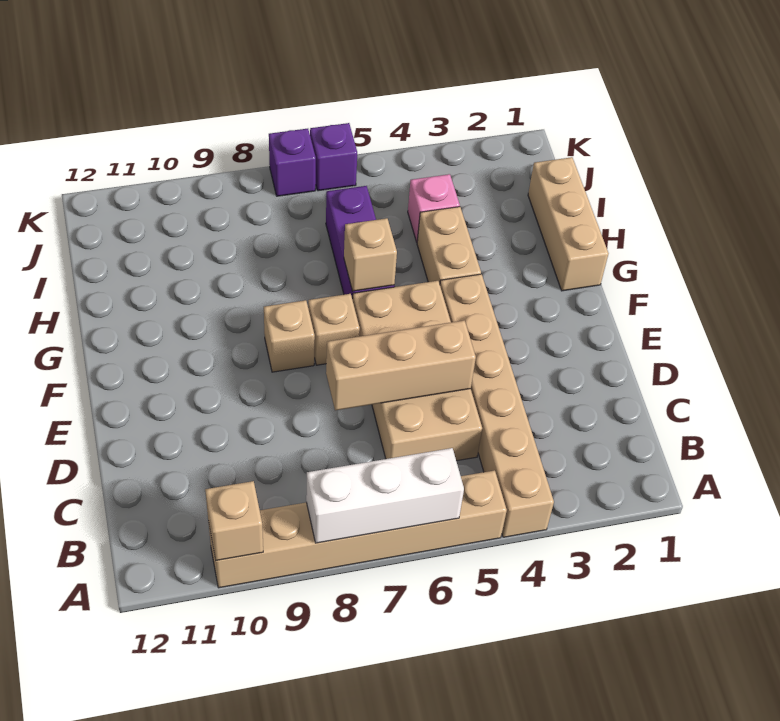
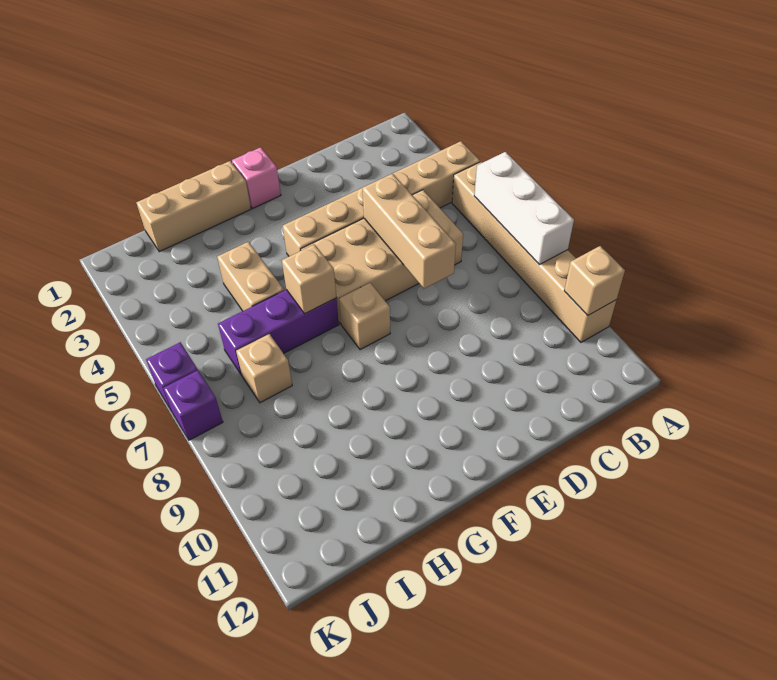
tan 1x1 brick [264,300,315,372] -> tan 1x1 brick moved to [236,334,292,403]
tan 1x2 brick [417,207,481,284] -> tan 1x2 brick turned to [217,242,284,311]
pink 1x1 brick [408,174,460,242] -> pink 1x1 brick moved to [232,147,281,208]

